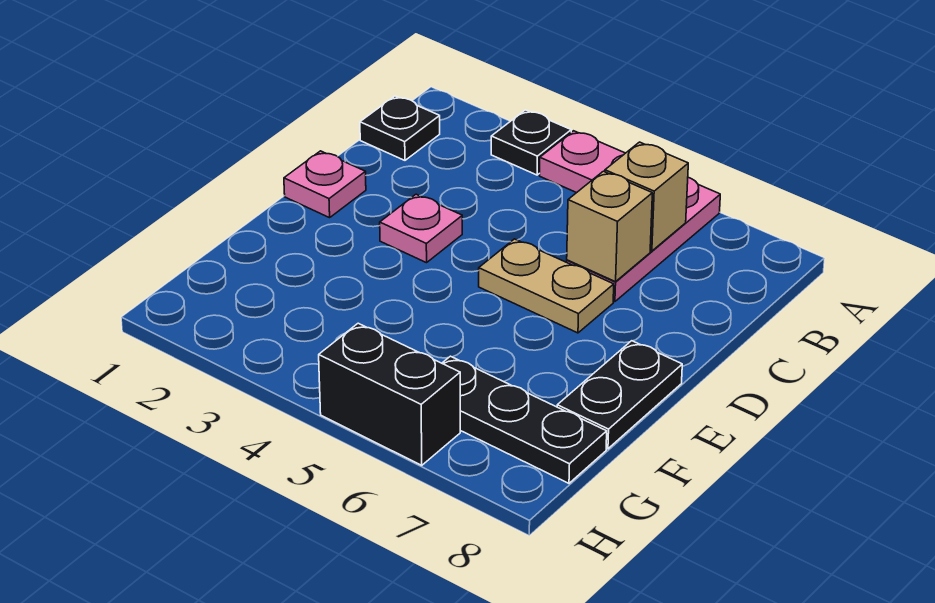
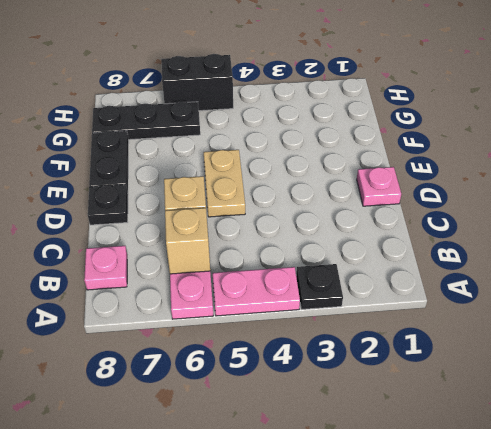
black 1x1 plate [360,96,440,160] -> black 1x1 plate moved to [88,185,128,225]
pink 1x1 plate [380,194,462,263] -> pink 1x1 plate moved to [84,246,127,290]
tan 1x2 plate [479,239,614,333] -> tan 1x2 plate turned to [204,150,245,217]

